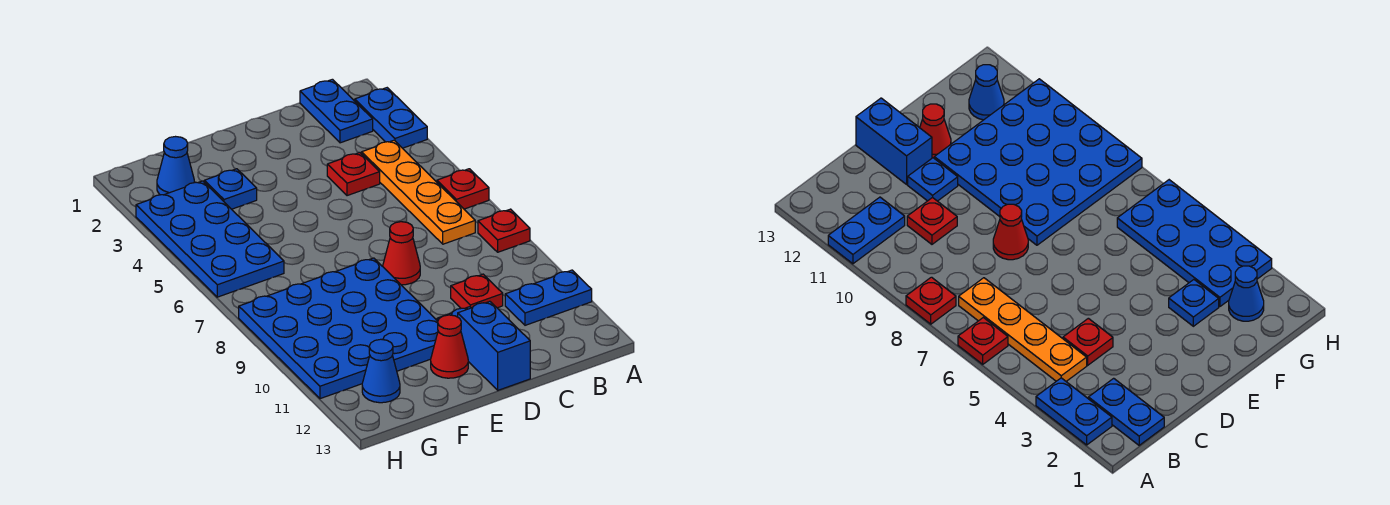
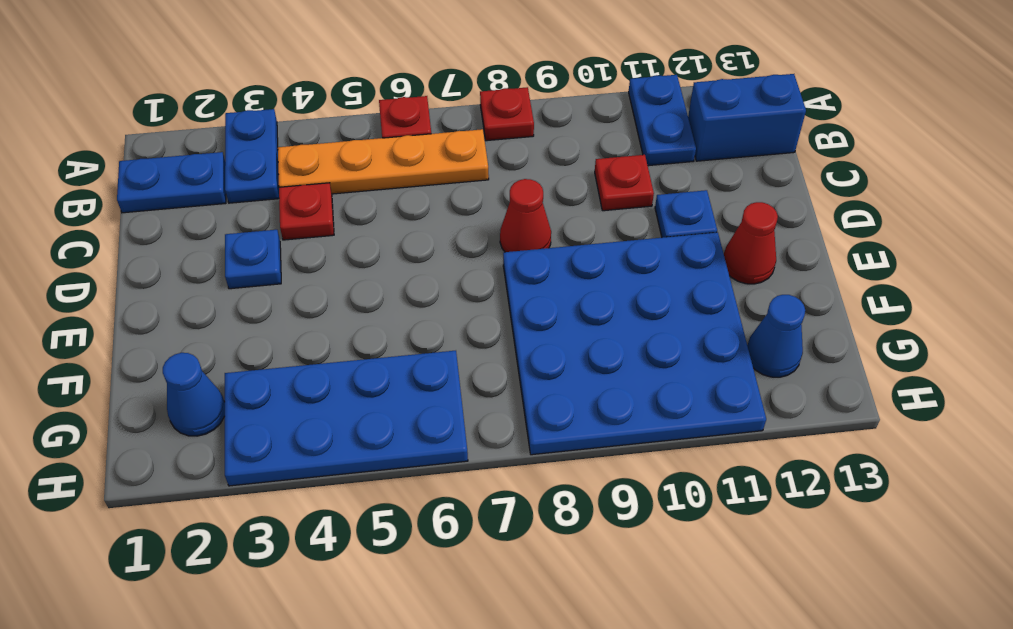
blue 1x2 plate [355,88,427,148] -> blue 1x2 plate turned to [225,109,279,203]
blue 1x2 brick [458,301,530,390] -> blue 1x2 brick moved to [688,74,806,161]
blue 1x1 plate [204,169,257,209] -> blue 1x1 plate moved to [225,230,281,289]

